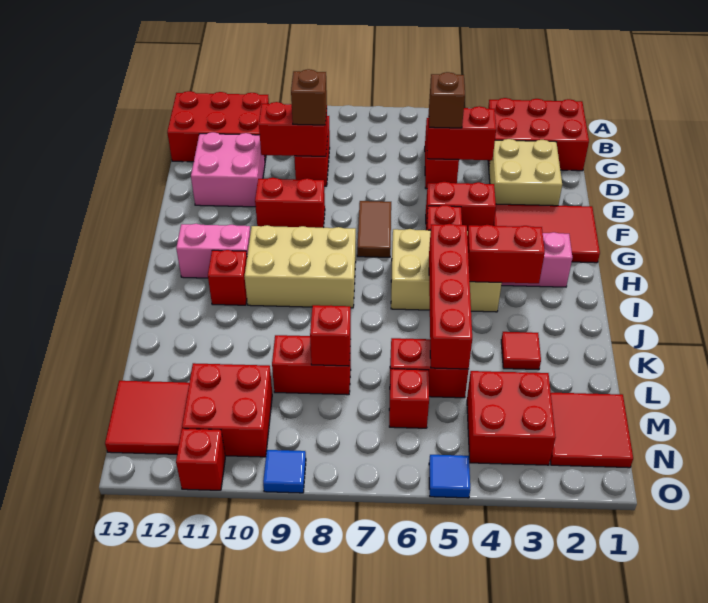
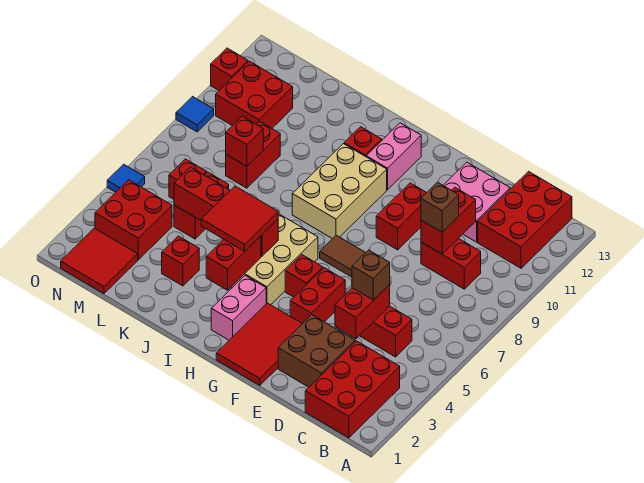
tan 2x2 brick [489,139,562,206] -> brown 2x2 brick [278,315,355,387]
red 1x1 tile [501,332,541,370] -> red 1x1 brick [162,236,199,286]
red 2x2 tile [105,381,189,454] -> red 2x2 tile moved to [201,186,278,251]

